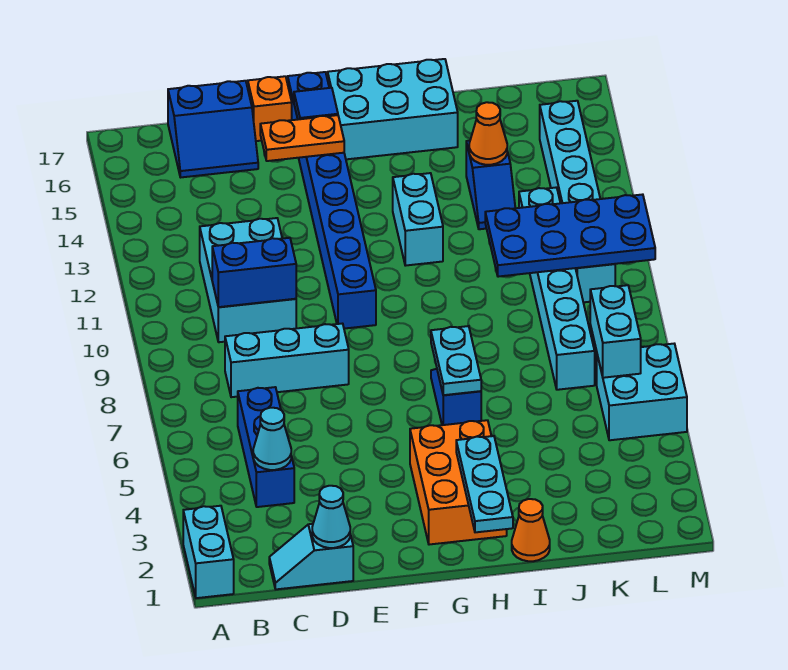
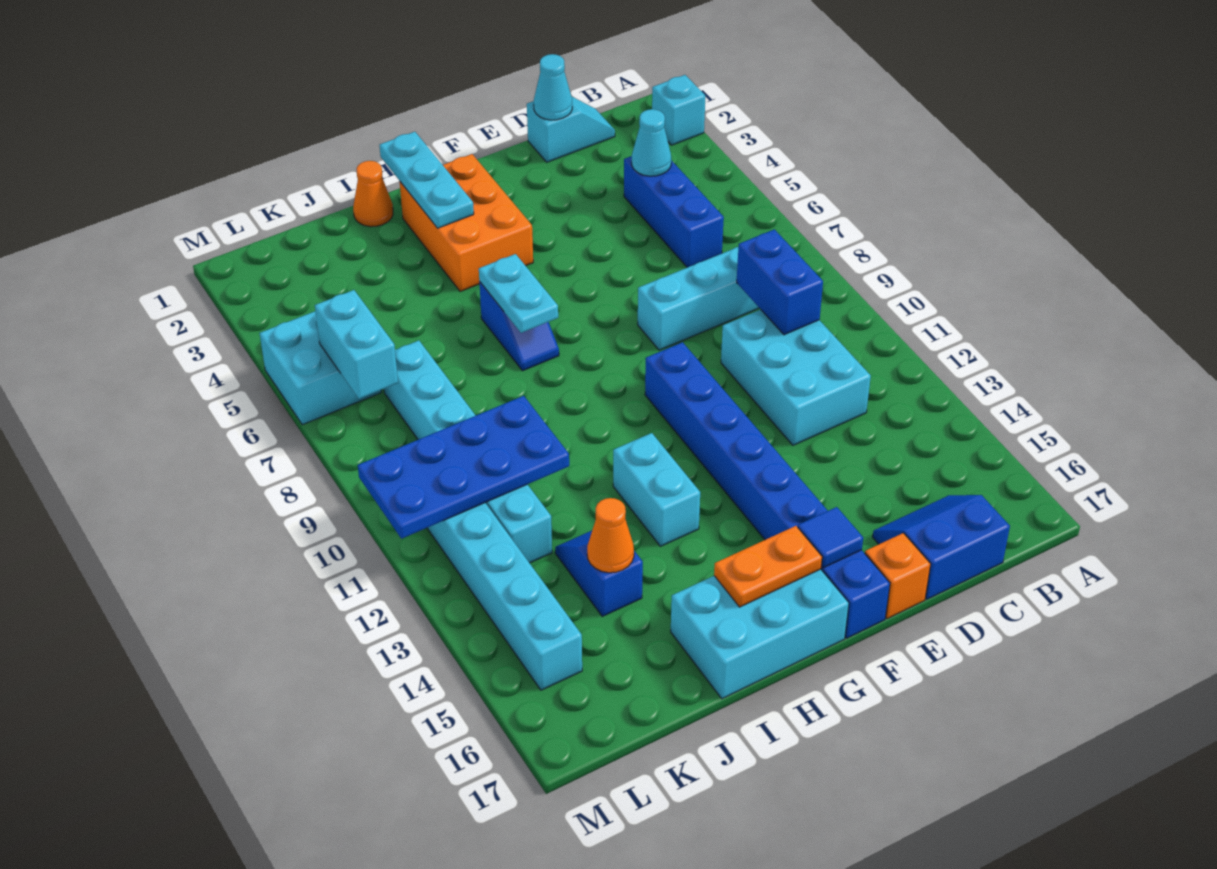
cyan 1x2 brick [183,506,234,598] -> cyan 1x1 brick [652,75,705,145]
blue 1x2 brick [212,238,296,307] -> blue 1x2 brick turned to [737,229,823,335]
orange 1x2 plate [260,115,344,161] -> orange 1x2 plate moved to [714,526,822,607]

